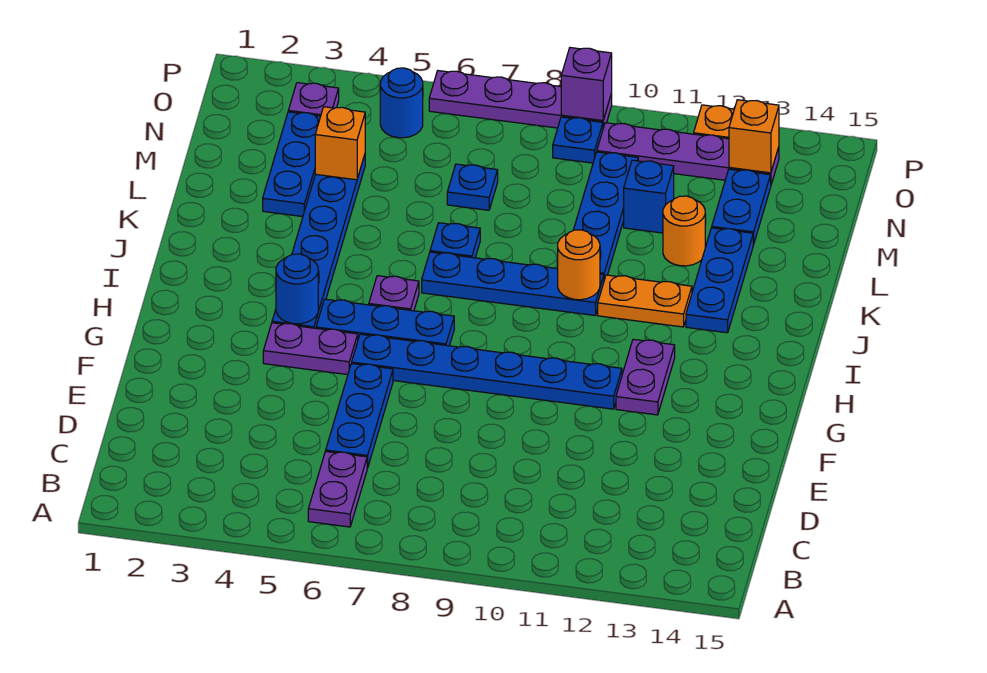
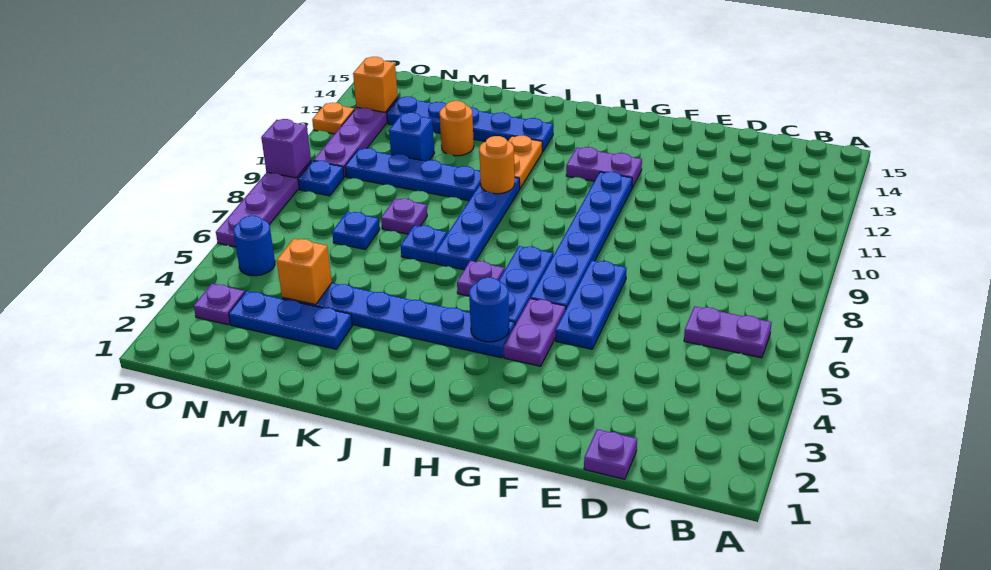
none -> purple 1x1 plate [584,429,637,479]
blue 1x3 plate [326,364,393,468] -> blue 1x3 plate turned to [556,260,627,349]
none -> purple 1x1 plate [381,199,427,234]

